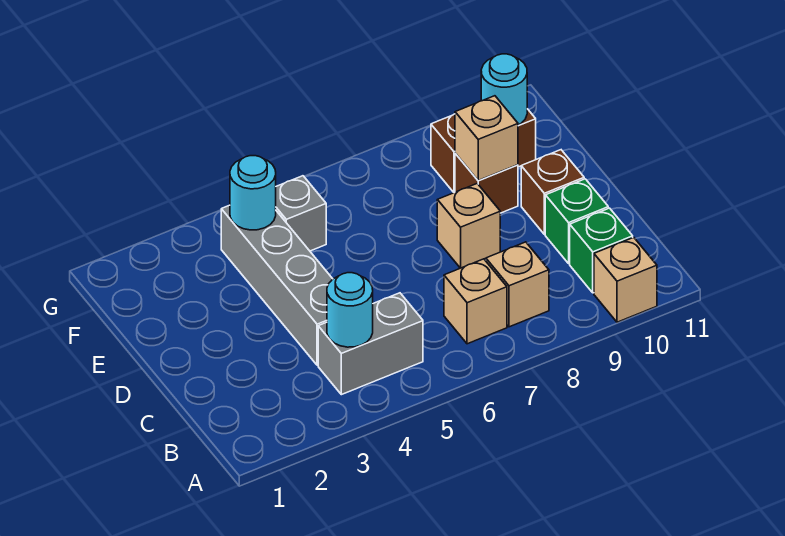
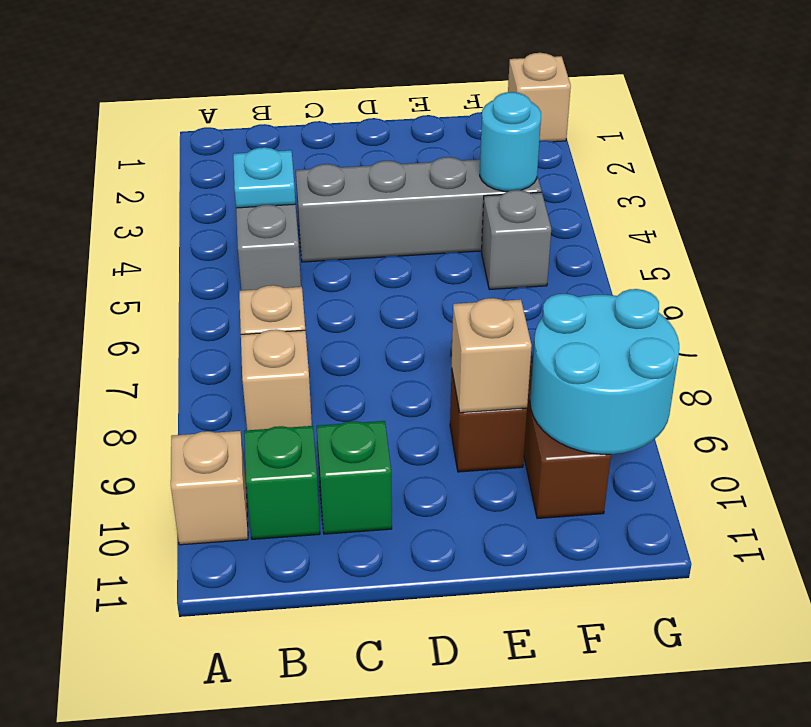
cyan 1x1 round brick [327,273,373,347] -> cyan 1x1 plate [233,147,295,208]
tan 1x1 brick [437,184,500,268] -> tan 1x1 brick moved to [508,53,571,142]
brown 1x1 brick [521,150,584,234] -> none
cyan 1x1 round brick [481,54,527,125] -> cyan 2x2 round brick [530,289,679,454]

